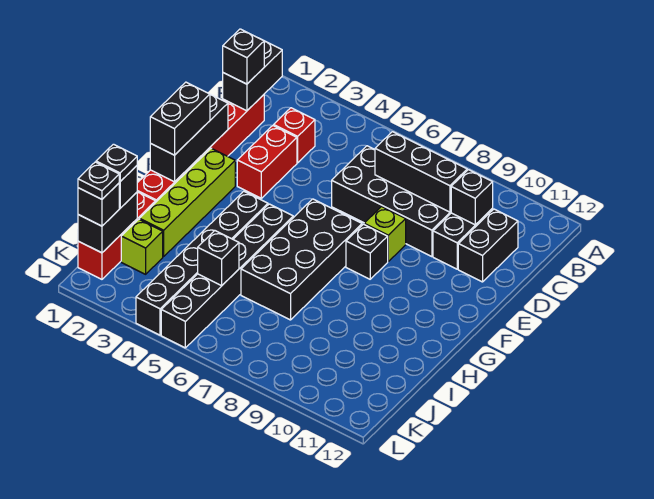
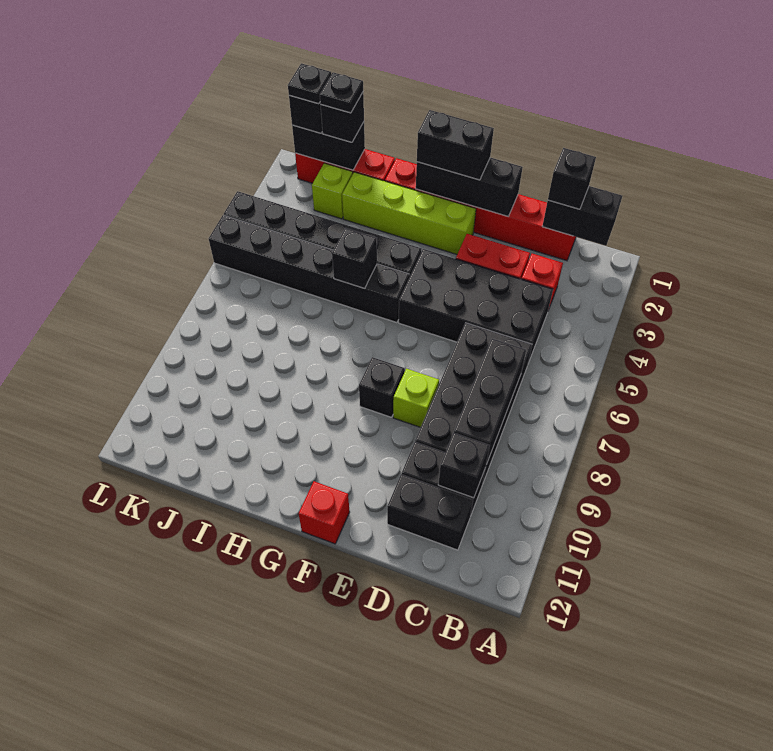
black 2x4 brick [241,199,362,320] -> black 2x4 brick moved to [399,249,553,363]
none -> red 1x1 brick [299,481,350,544]
black 1x1 brick [198,231,239,286] -> black 1x1 brick moved to [332,228,377,289]

